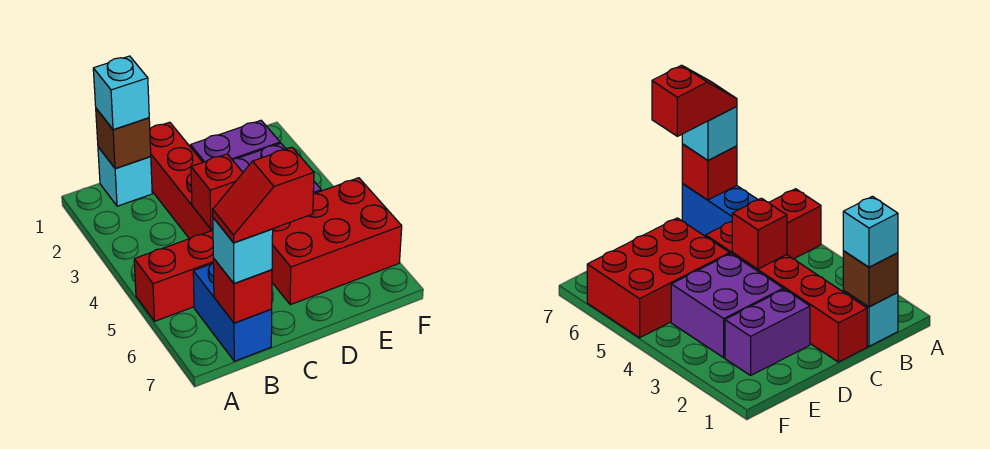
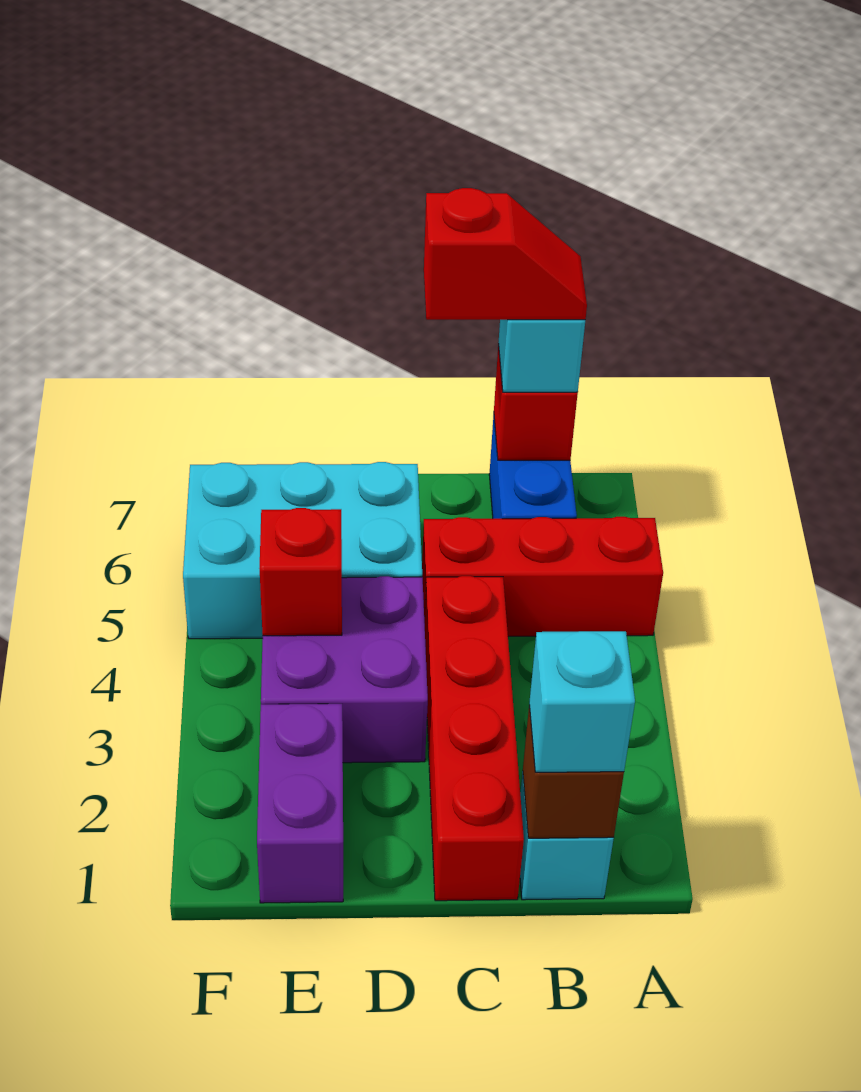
red 1x1 brick [191,154,243,229] -> red 1x1 brick moved to [260,508,342,636]
purple 1x2 brick [190,120,280,162] -> purple 1x2 brick turned to [257,704,343,903]
red 2x3 brick [272,178,402,305] -> cyan 2x3 brick [183,462,422,639]

